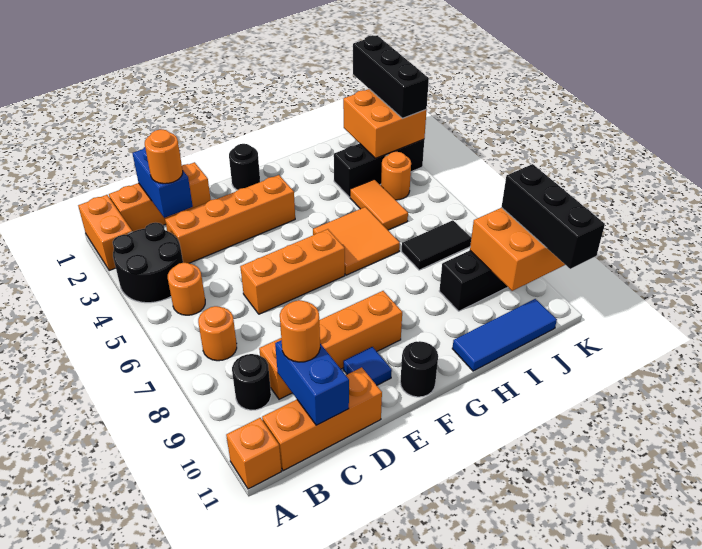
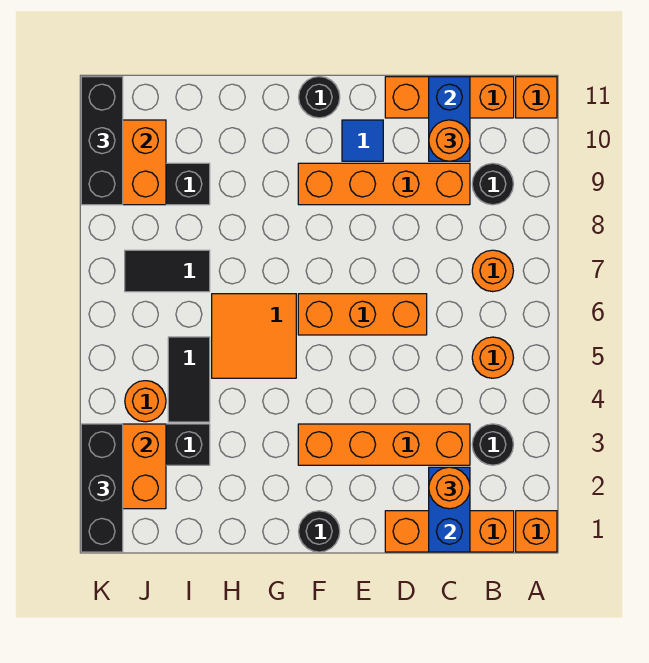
orange 1x2 brick [78,195,132,271] -> orange 1x1 brick [516,511,557,552]
black 2x2 round brick [113,223,183,303] -> black 1x1 round brick [472,424,513,465]
blue 1x3 tile [452,299,557,371] -> none
orange 1x2 tile [350,179,408,230] -> black 1x2 tile [168,337,210,422]

